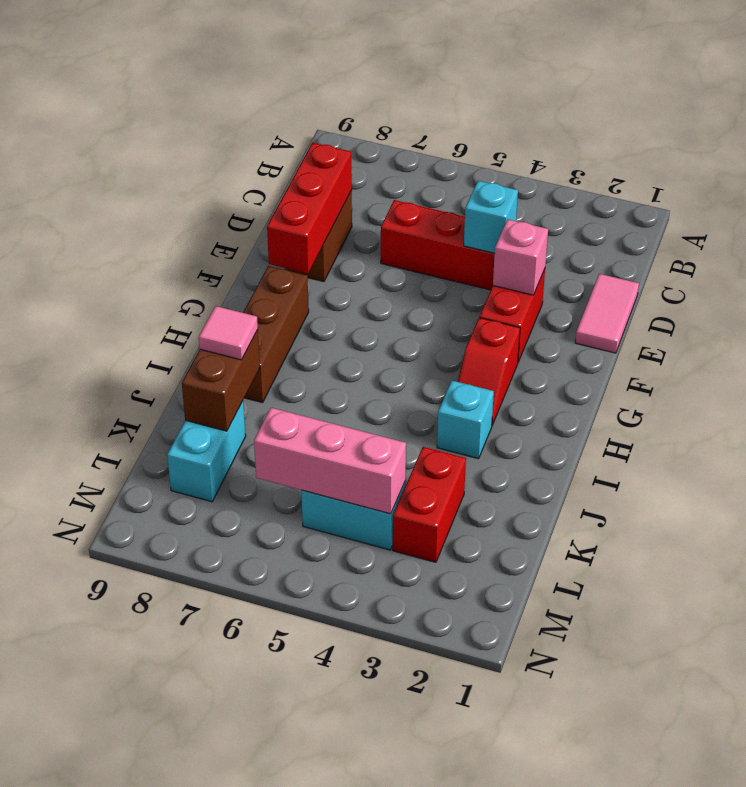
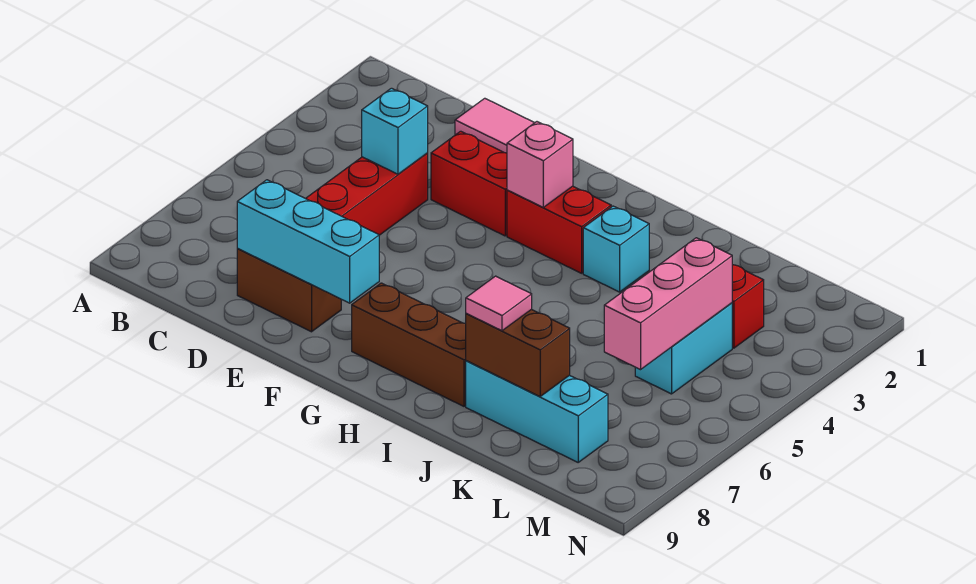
red 1x3 brick [267,143,352,274] -> cyan 1x3 brick [237,180,379,303]
pink 1x1 brick [493,219,548,295] -> pink 1x1 brick moved to [507,122,573,207]
red 1x2 slope [458,318,520,425] -> red 1x2 brick [507,186,611,273]
cyan 1x2 brick [167,401,246,502] -> cyan 1x3 brick [466,361,608,462]

